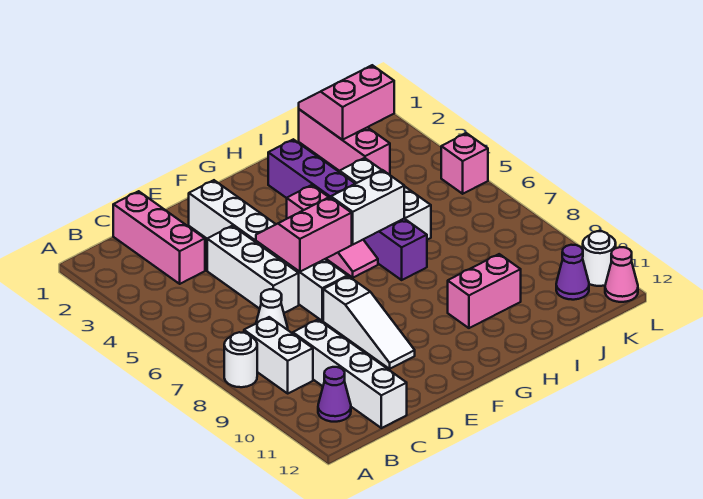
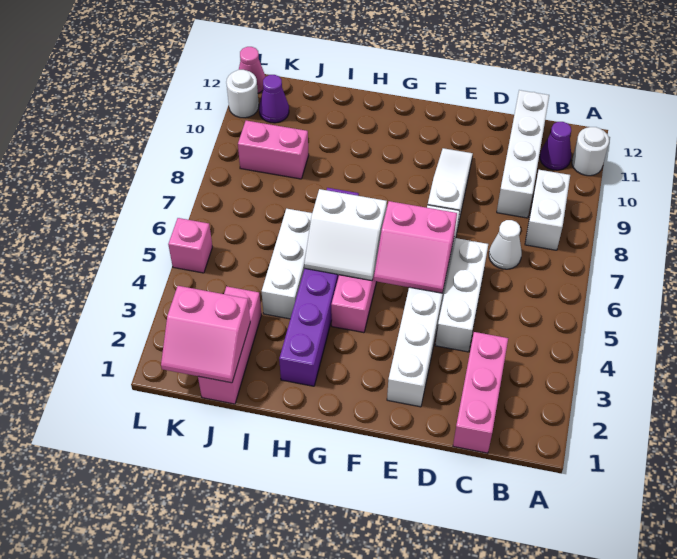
white 1x1 round brick [224,332,257,387] -> white 1x1 round brick moved to [572,127,609,176]
pink 1x2 brick [448,254,521,328] -> pink 1x2 brick moved to [238,121,309,179]

